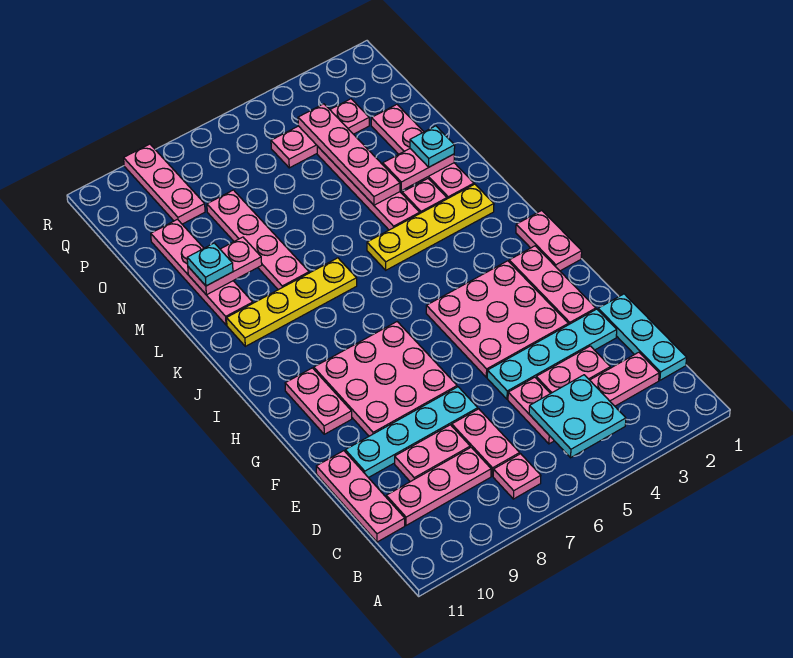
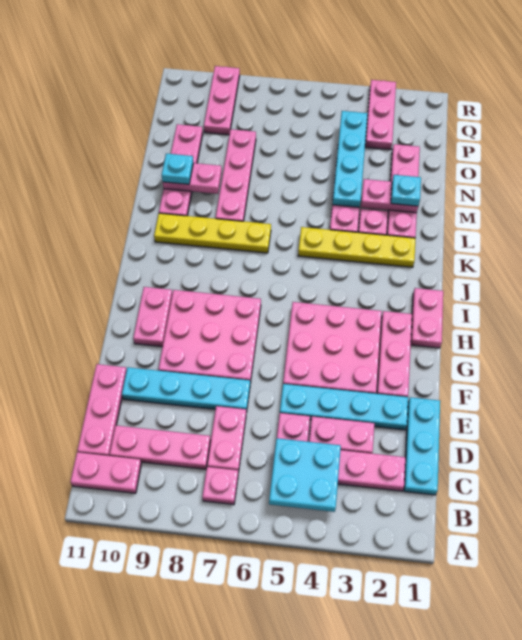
pink 1x2 plate [395,425,470,482] -> pink 1x2 plate moved to [70,452,141,493]
pink 1x4 plate [298,104,400,205] -> cyan 1x4 plate [332,111,368,207]
pink 1x3 plate [271,99,369,168] -> pink 1x3 plate turned to [365,80,396,150]

